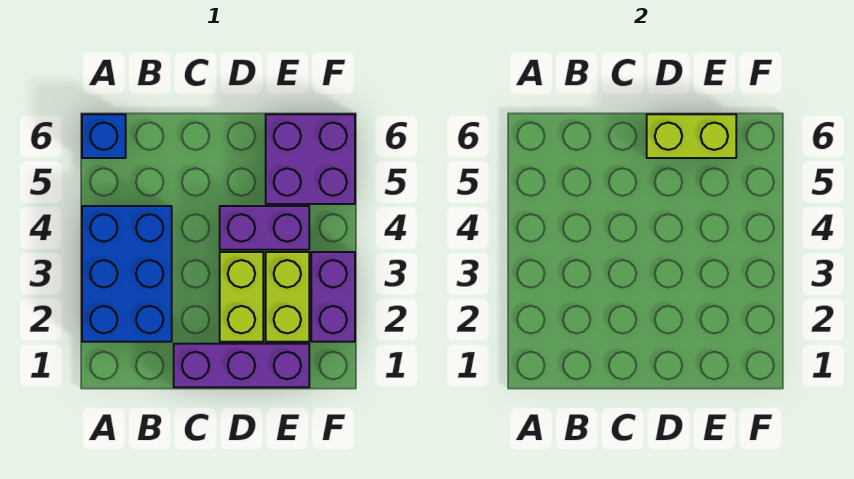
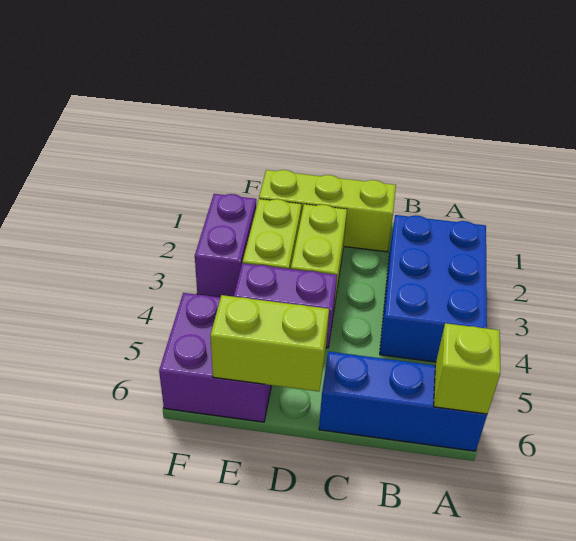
blue 1x1 brick [82,114,126,158] -> blue 1x3 brick [319,352,487,451]
none -> lime 1x1 brick [434,323,500,414]
purple 1x3 brick [174,344,309,387] -> lime 1x3 brick [259,170,396,252]

